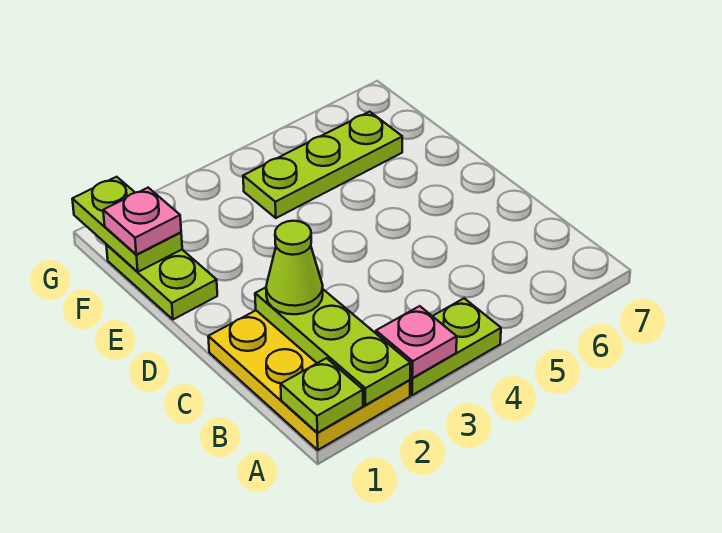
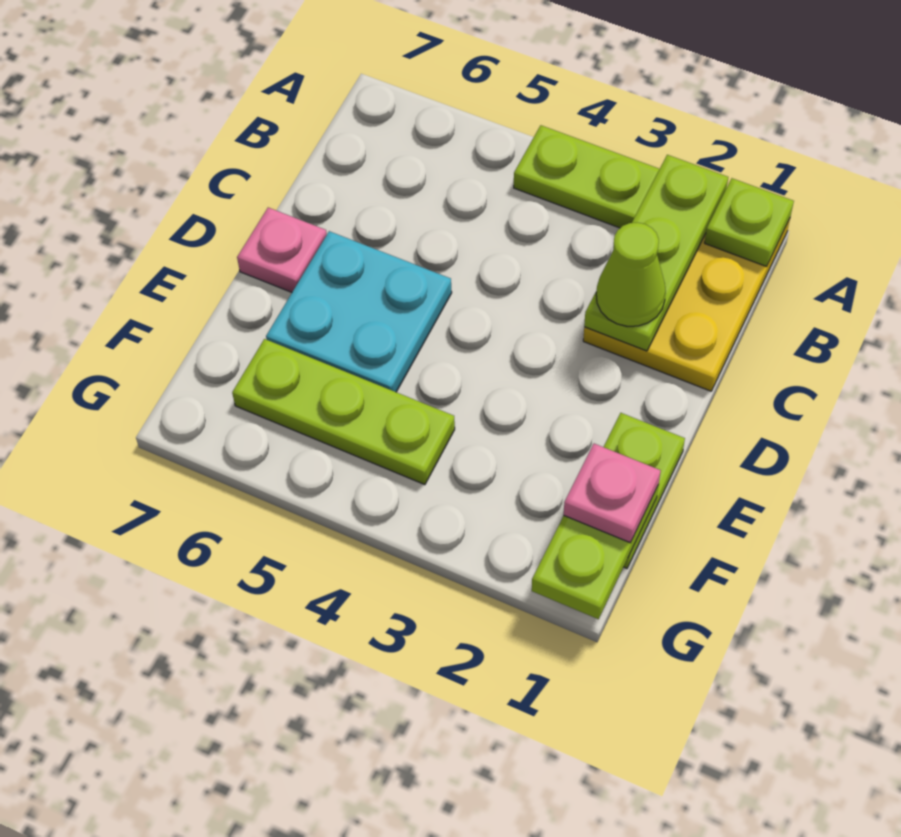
pink 1x1 plate [376,306,457,378] -> pink 1x1 plate moved to [237,208,327,292]
none -> cyan 2x2 plate [266,231,452,392]

